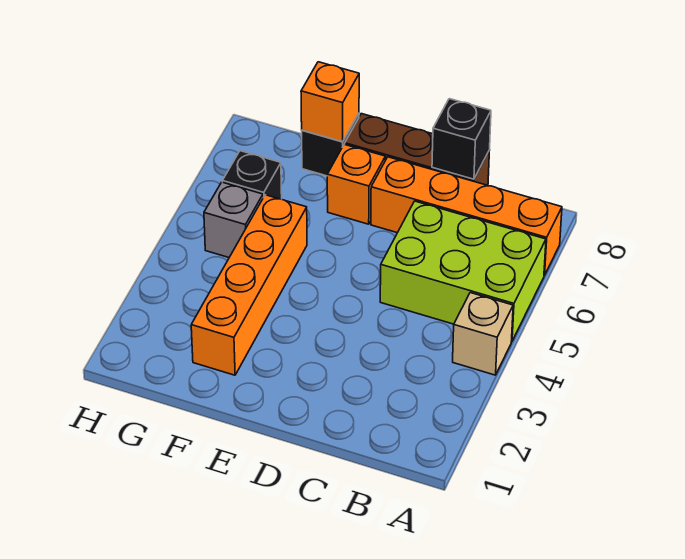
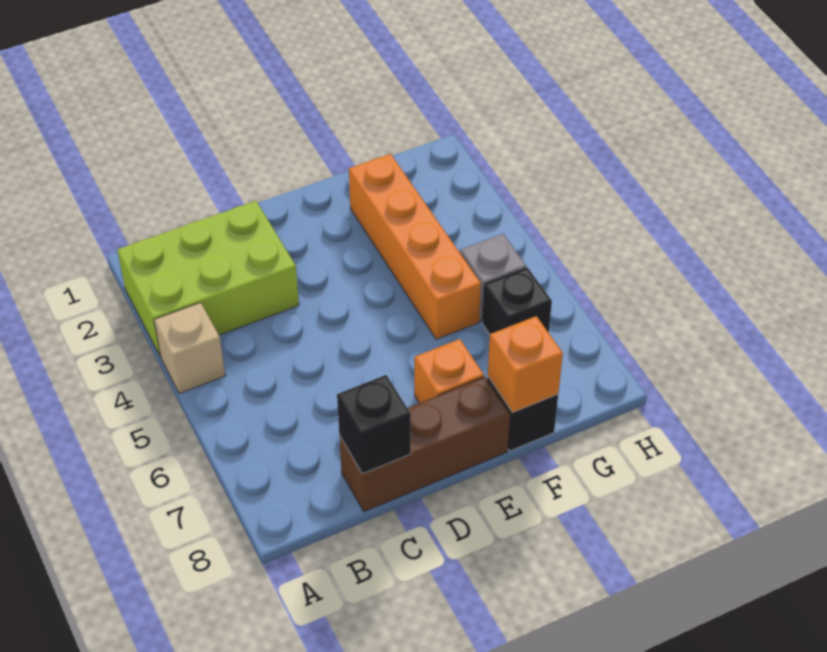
lime 2x3 brick [380,201,546,341] -> lime 2x3 brick moved to [117,201,299,357]
orange 1x4 brick [371,157,562,275] -> none

